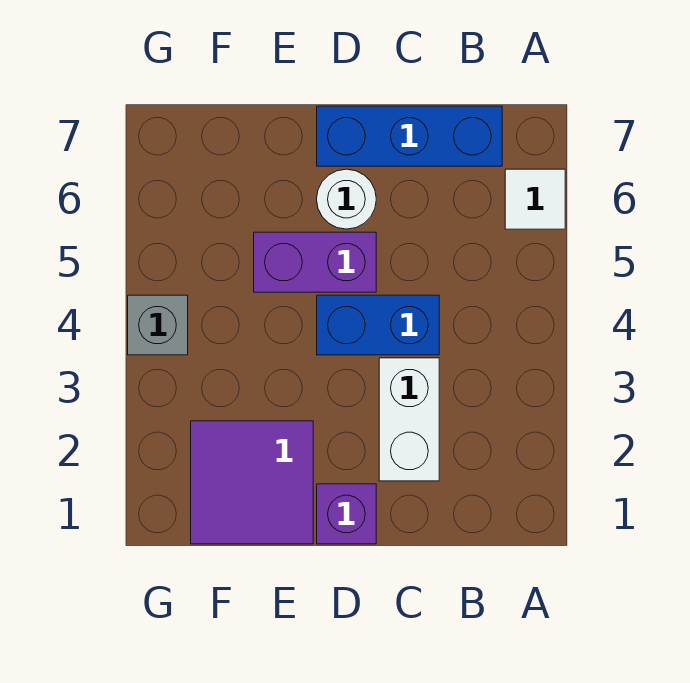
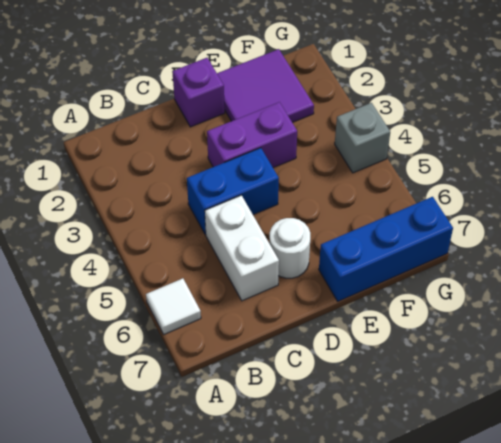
blue 1x3 brick [317,106,502,166] -> blue 1x3 brick moved to [319,197,453,301]
white 1x2 brick [379,358,439,481] -> white 1x2 brick moved to [205,195,279,301]
purple 1x2 brick [254,232,376,292] -> purple 1x2 brick moved to [207,102,297,168]

